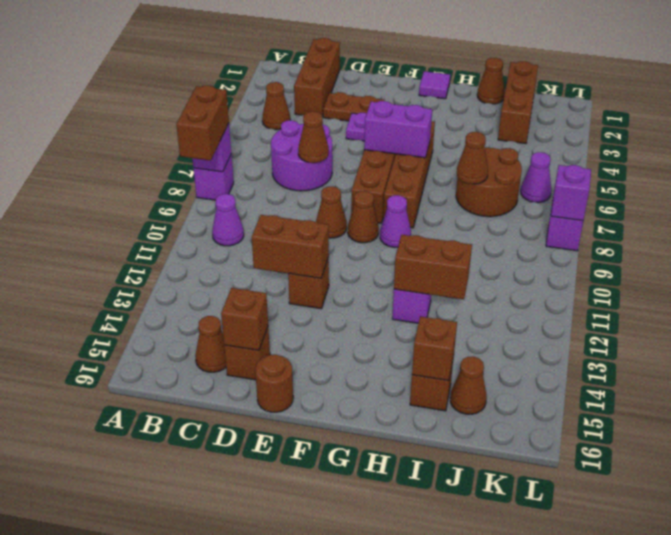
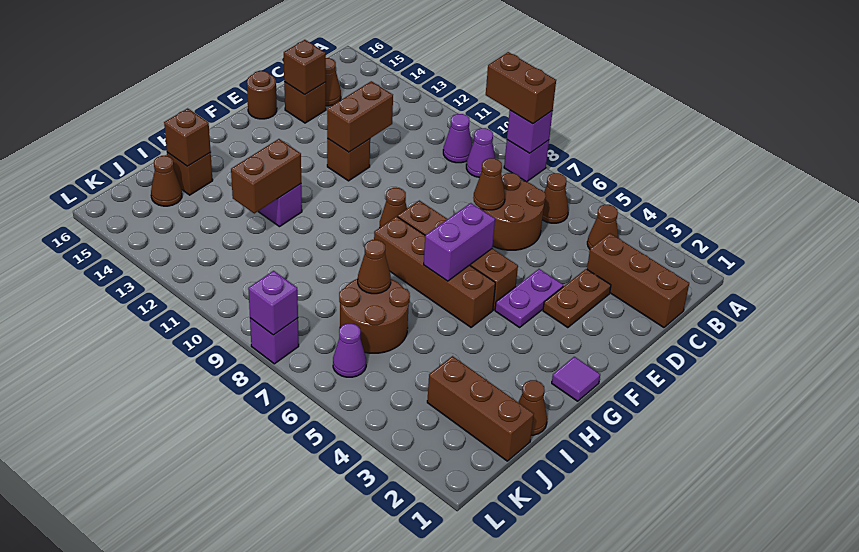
purple 2x2 round brick [271,120,332,191] -> brown 2x2 round brick [480,173,546,250]
brown 1x1 cone [316,186,347,238] -> brown 1x1 cone moved to [542,173,569,223]
purple 1x1 cone [380,195,411,247] -> purple 1x1 cone moved to [466,128,495,177]

